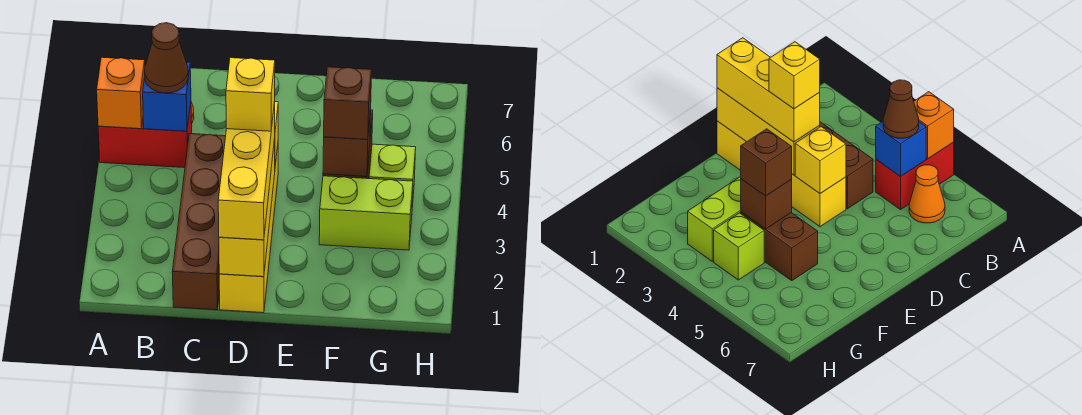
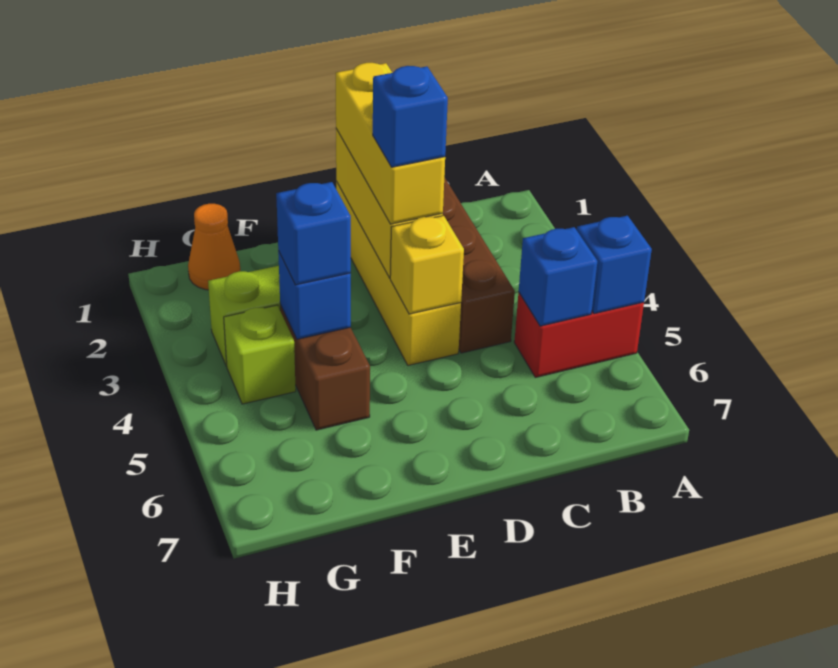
orange 1x1 brick [97,57,145,129] -> blue 1x1 brick [577,216,652,314]
brown 1x1 cone [145,23,188,93] -> none
orange 1x1 cone [909,165,945,223] -> orange 1x1 cone moved to [188,204,240,290]
yellow 1x1 brick [226,58,275,131] -> blue 1x1 brick [373,66,448,167]
brown 1x1 brick [323,110,371,176] -> blue 1x1 brick [278,251,351,339]
brown 1x1 brick [324,67,372,140] -> blue 1x1 brick [276,182,351,285]

